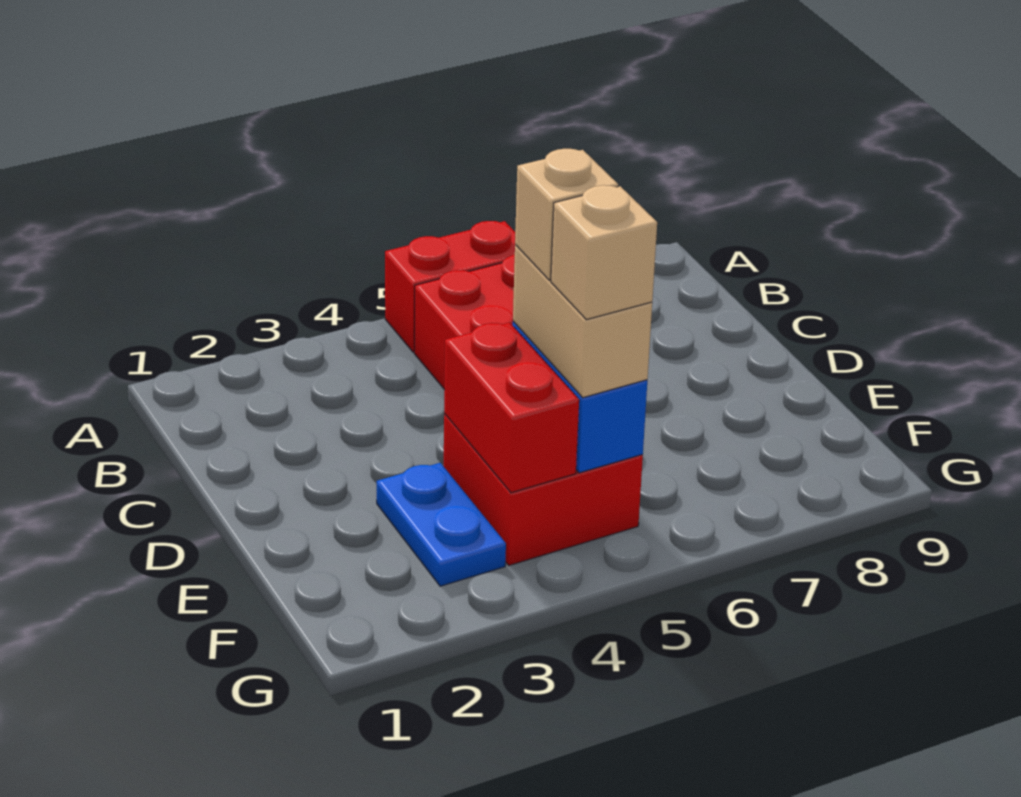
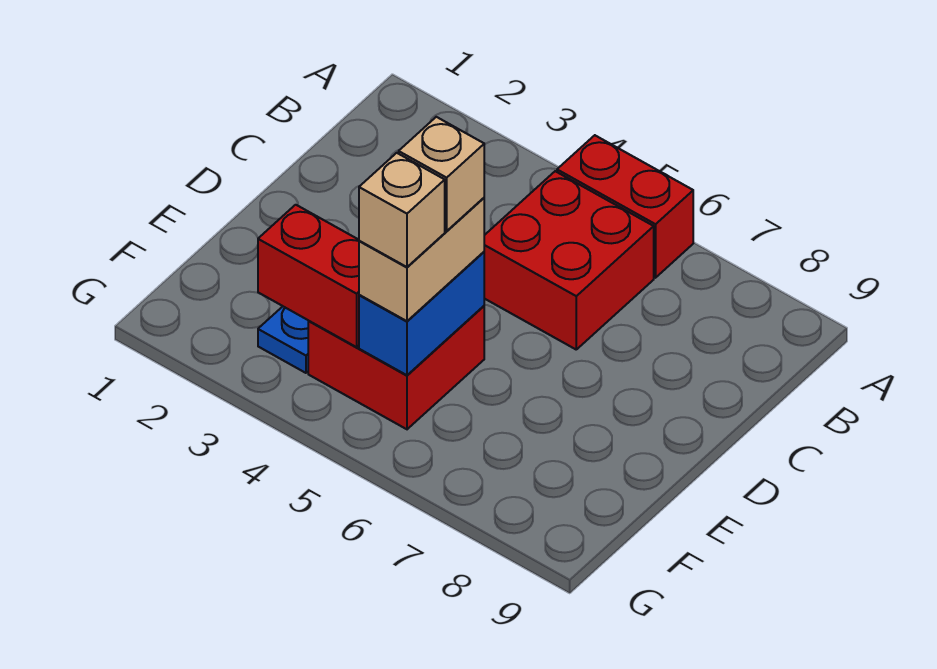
red 1x2 brick [444,322,579,493] -> red 1x2 brick turned to [258,205,359,347]

